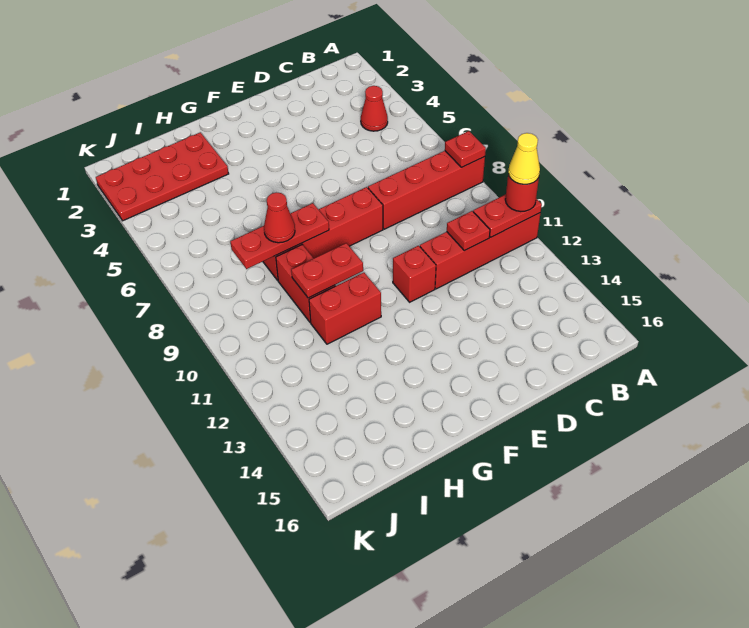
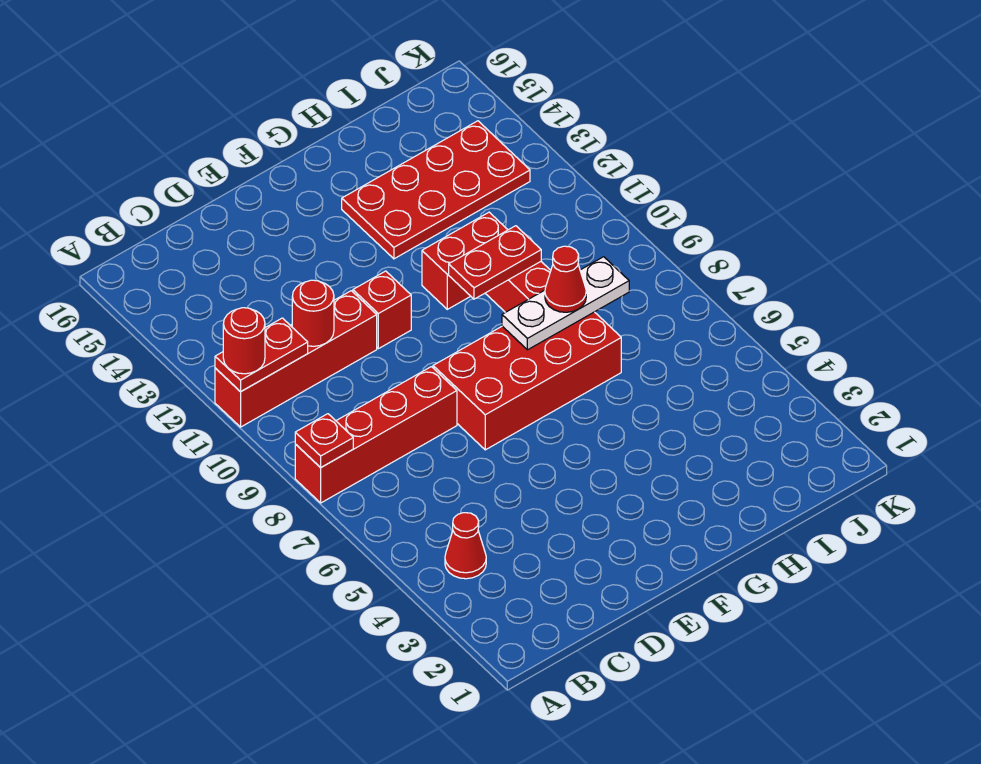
yellow 1x1 cone [508,133,540,184] -> none
red 1x1 plate [447,211,490,251] -> red 1x1 round brick [292,280,334,346]
red 1x4 brick [263,187,383,280] -> red 2x4 brick [433,312,621,450]
red 1x3 plate [230,203,329,269] -> white 1x3 plate [502,257,629,350]
red 2x4 plate [96,132,229,221] -> red 2x4 plate moved to [342,121,530,259]

